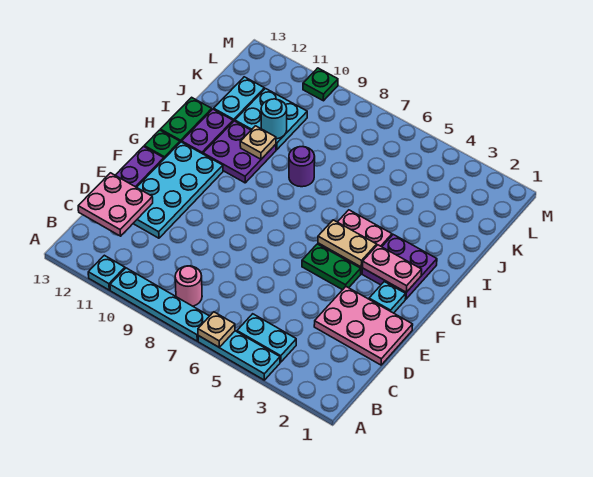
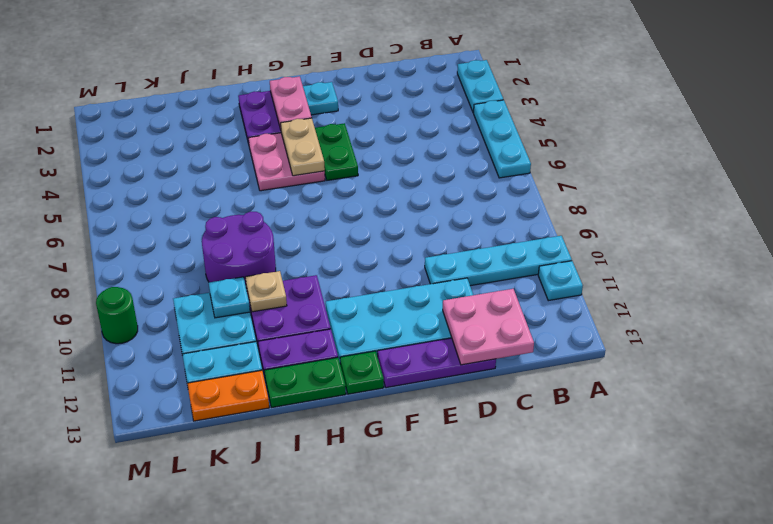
tan 1x1 plate [198,312,235,347] -> none
cyan 1x4 plate [110,268,209,341] -> cyan 1x4 plate turned to [425,236,572,286]
cyan 1x2 plate [237,314,296,362] -> cyan 1x2 plate moved to [457,60,503,113]
pink 1x1 round brick [175,266,202,306] -> none
pink 2x3 plate [314,287,413,365] -> none
purple 1x1 round brick [289,147,315,187] -> purple 2x2 round brick [202,211,276,290]
cyan 1x1 round brick [261,99,287,139] -> cyan 1x1 plate [209,277,250,318]
none -> orange 1x2 plate [187,370,269,421]
green 1x1 plate [303,68,338,101] -> green 1x1 round brick [96,287,138,344]

